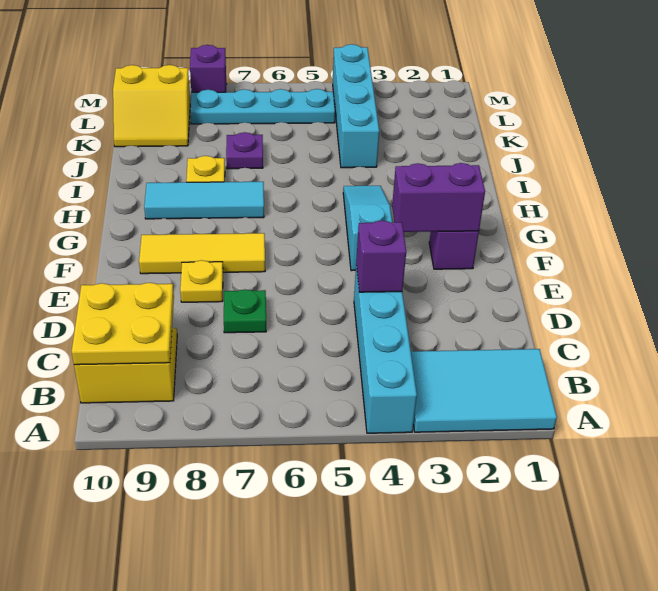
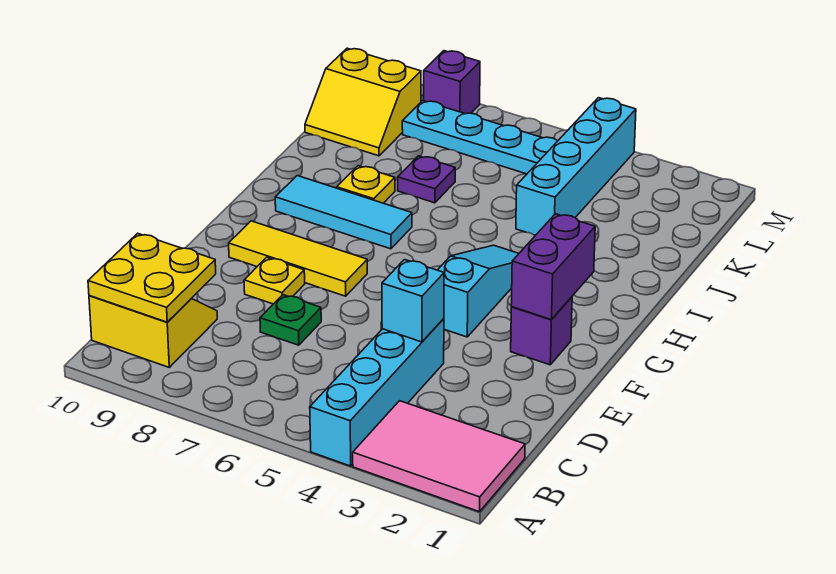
cyan 2x3 tile [411,349,557,432] -> pink 2x3 tile [353,401,525,512]
purple 1x1 brick [356,220,406,292] -> cyan 1x1 brick [382,260,444,342]
purple 1x2 brick [392,163,485,232] -> purple 1x2 brick turned to [511,214,595,320]

